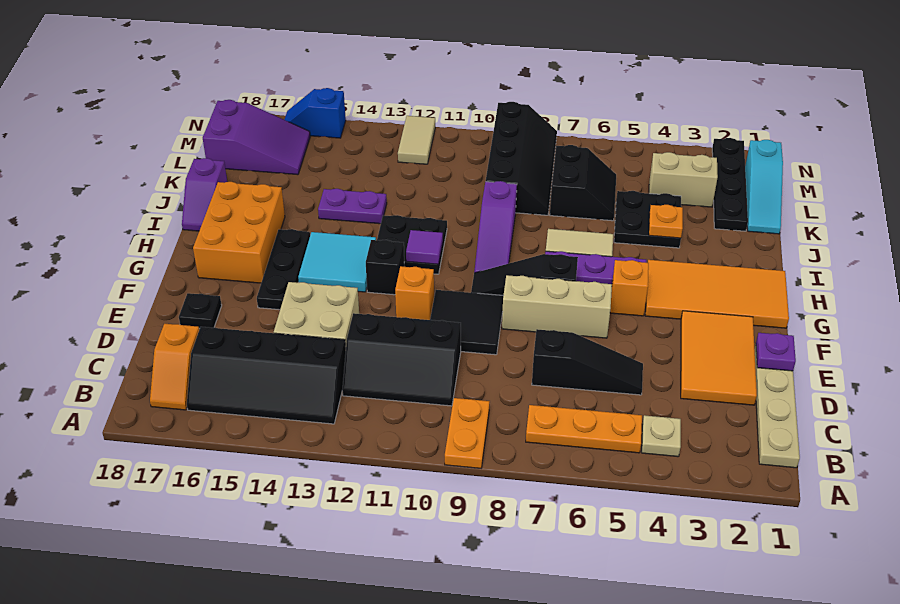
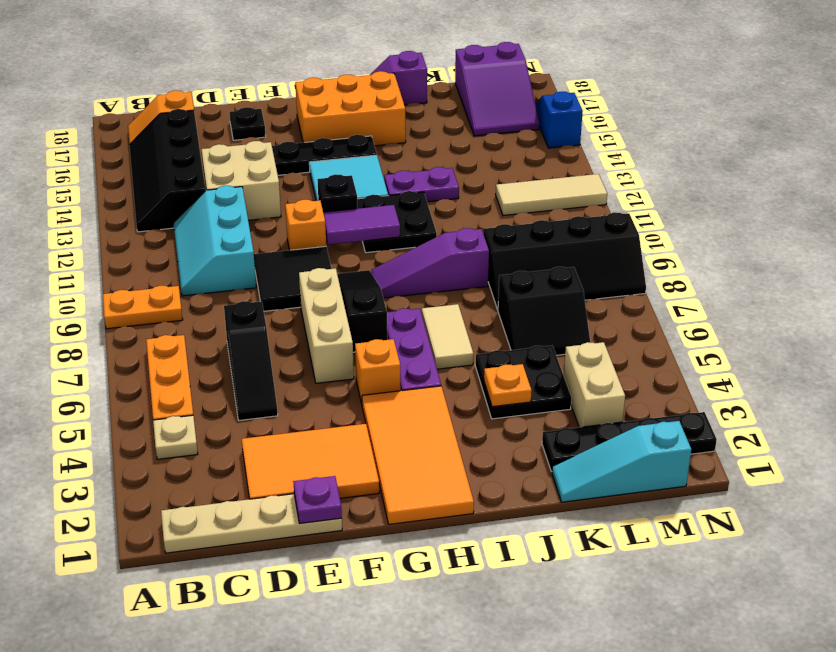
black 2x3 slope [342,313,461,406] -> cyan 2x3 slope [173,186,256,296]
purple 1x1 tile [406,230,443,264] -> purple 1x2 tile [323,205,400,245]
purple 1x2 plate [318,189,387,224] -> purple 1x2 plate turned to [384,167,459,202]
tan 1x2 tile [398,116,435,164] -> tan 1x3 tile [496,174,607,216]

